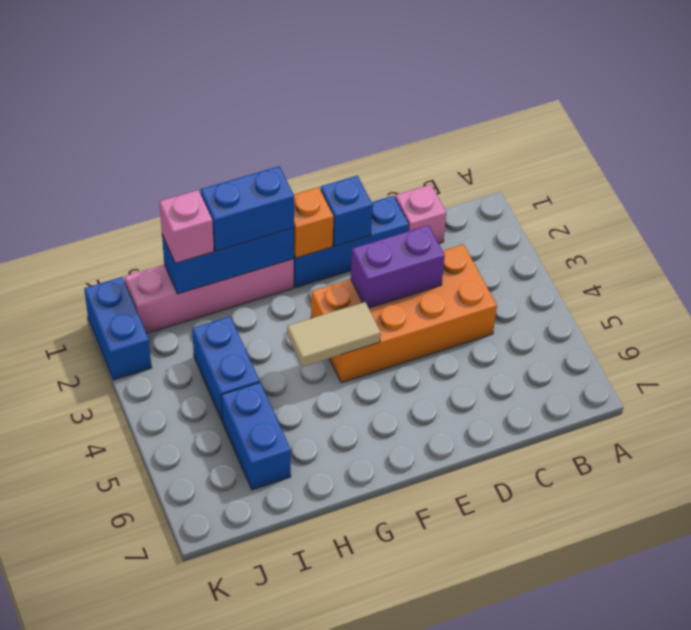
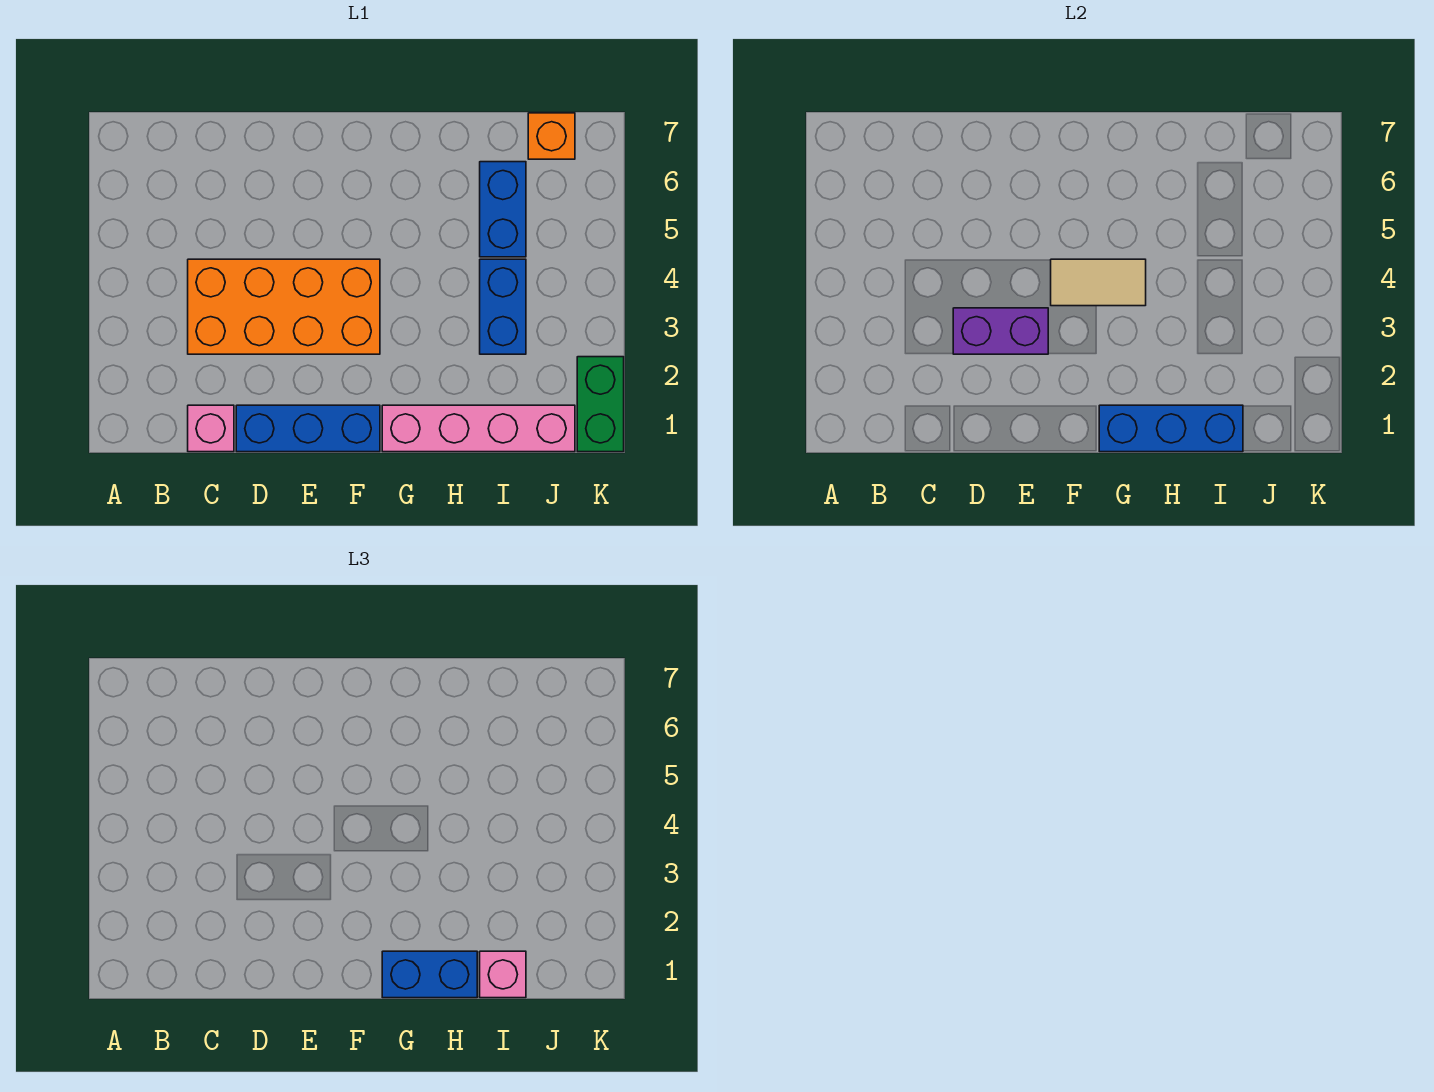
blue 1x1 brick [321,176,373,246] -> none
orange 1x1 brick [294,187,334,258] -> orange 1x1 brick moved to [528,113,575,159]
blue 1x2 brick [84,277,152,380] -> green 1x2 brick [577,357,624,452]

